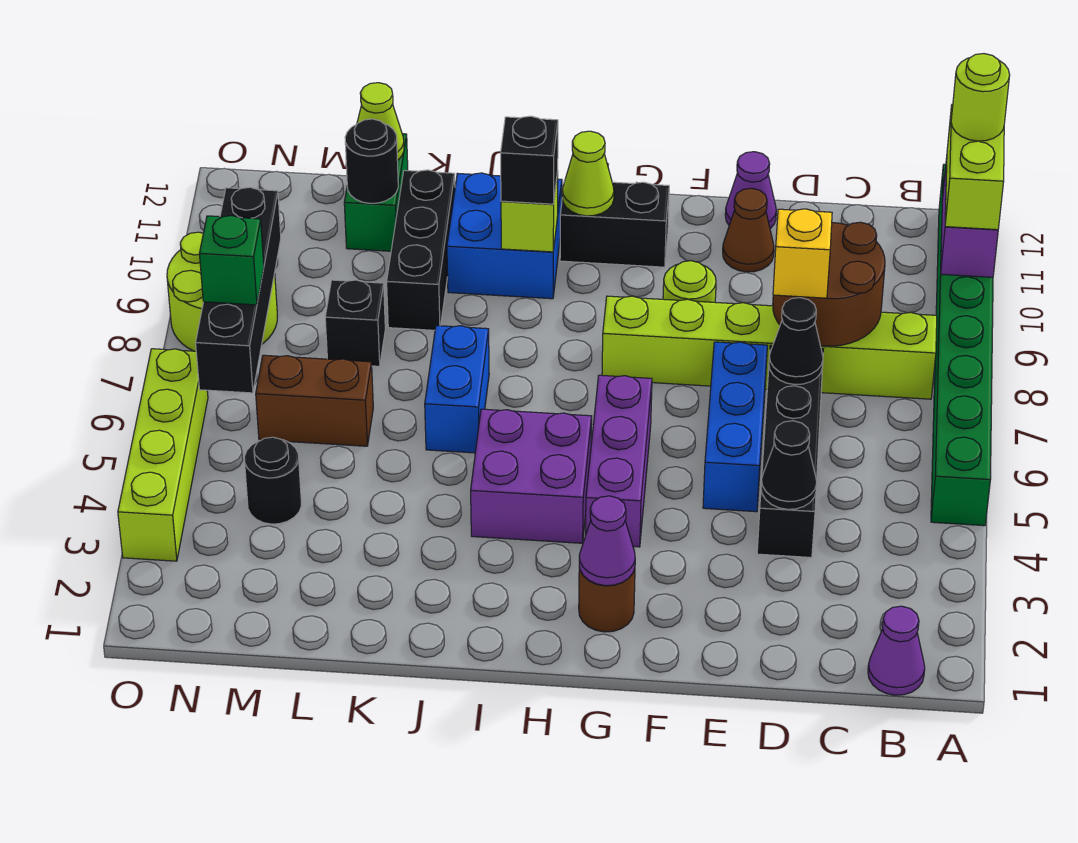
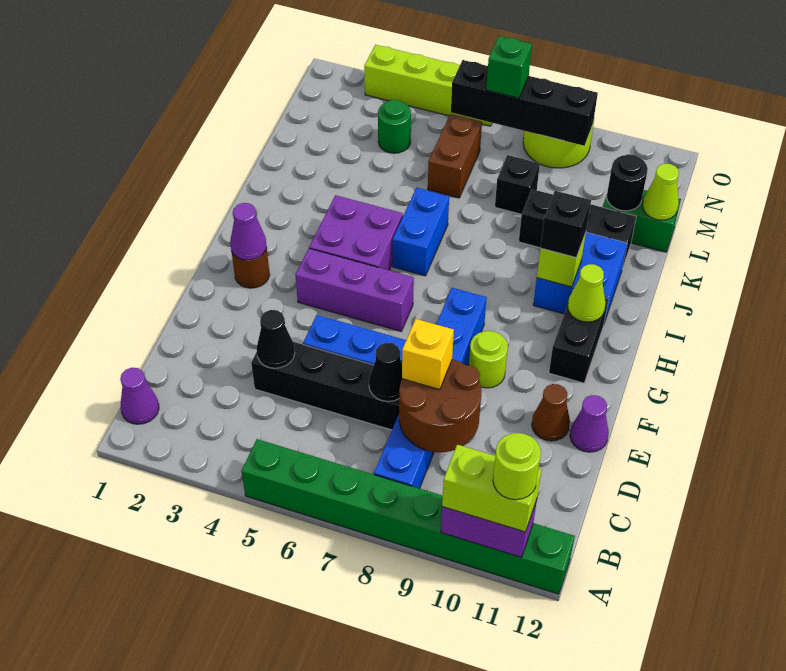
lime 1x6 brick [602,296,937,399] -> blue 1x6 brick [374,288,487,488]
blue 1x2 brick [425,326,489,453] -> blue 1x2 brick turned to [393,188,449,276]
black 1x1 round brick [244,437,302,524] -> green 1x1 round brick [378,100,411,153]

